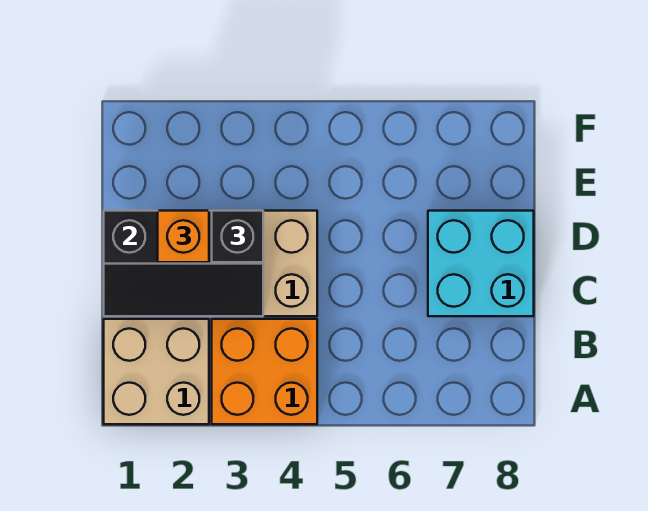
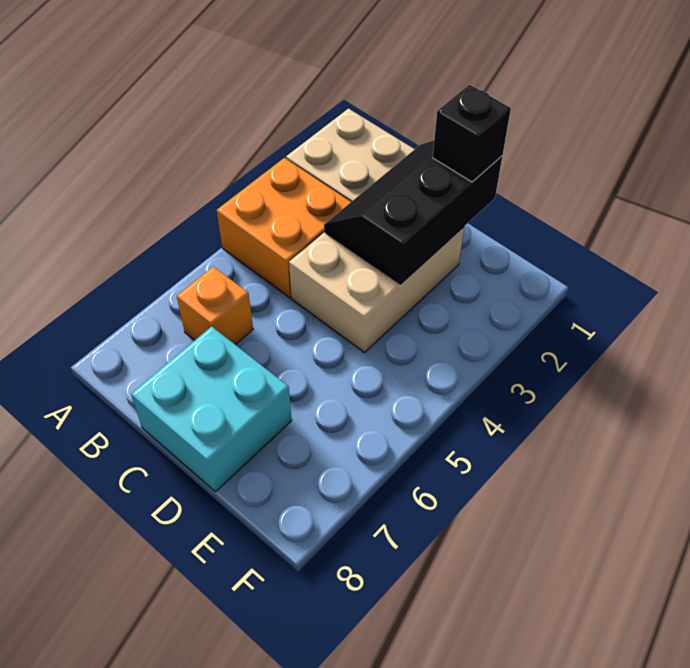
orange 1x1 brick [158,211,209,262] -> orange 1x1 brick moved to [177,266,253,345]
black 1x1 brick [212,211,263,262] -> black 1x1 brick moved to [433,85,511,182]

